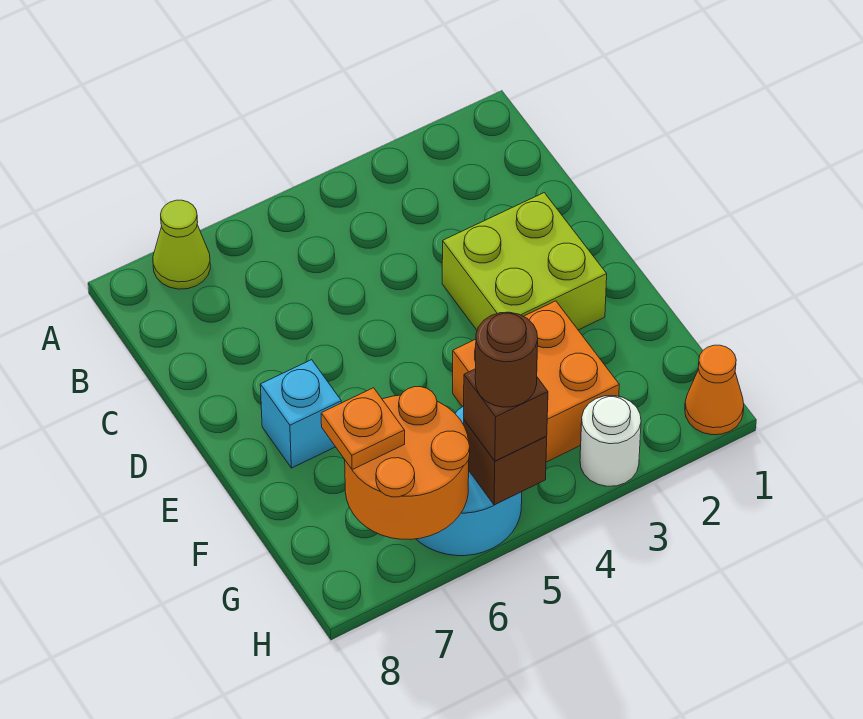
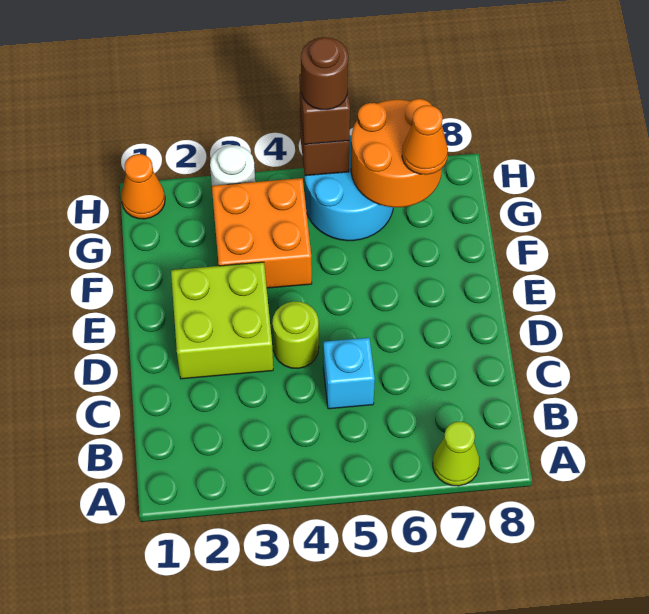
none -> lime 1x1 round brick [272,301,319,368]
cyan 1x1 brick [260,360,342,468] -> cyan 1x1 brick moved to [323,338,375,409]
orange 1x1 plate [321,388,405,470] -> orange 1x1 cone [402,105,448,175]

